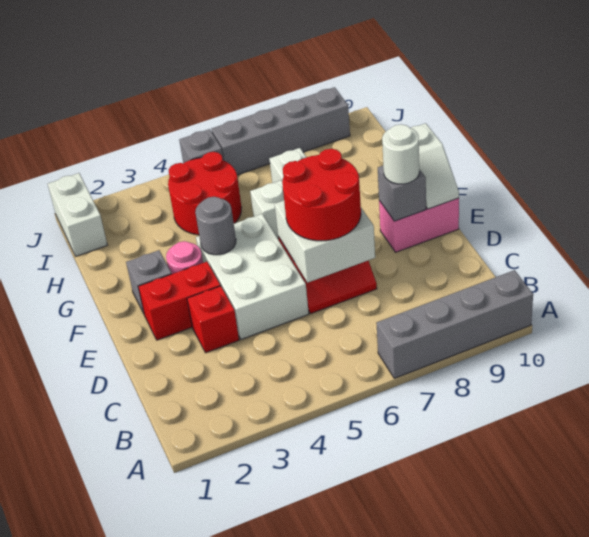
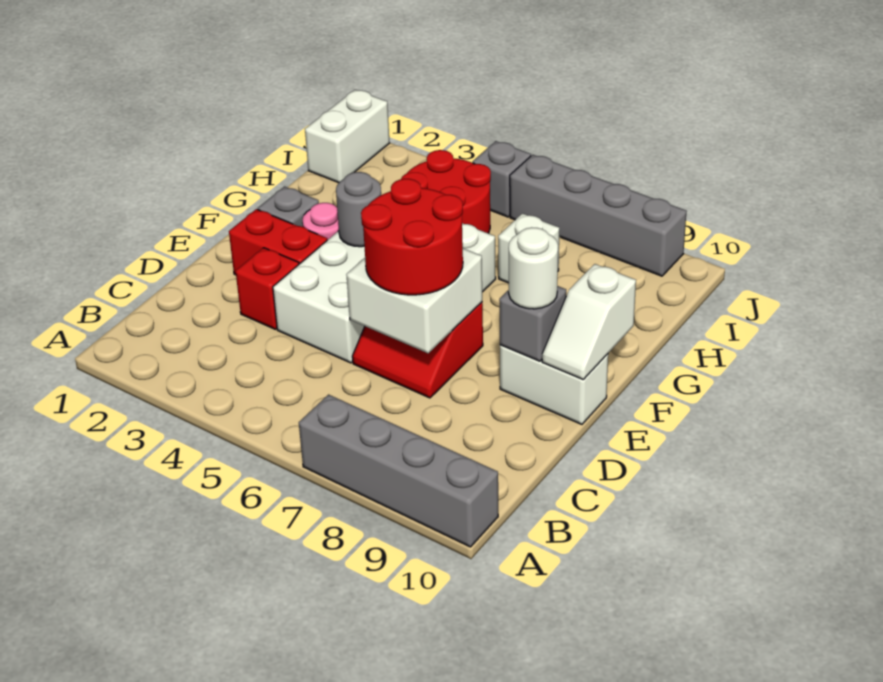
pink 1x2 brick [379,198,459,252] -> white 1x2 brick [500,345,608,424]

